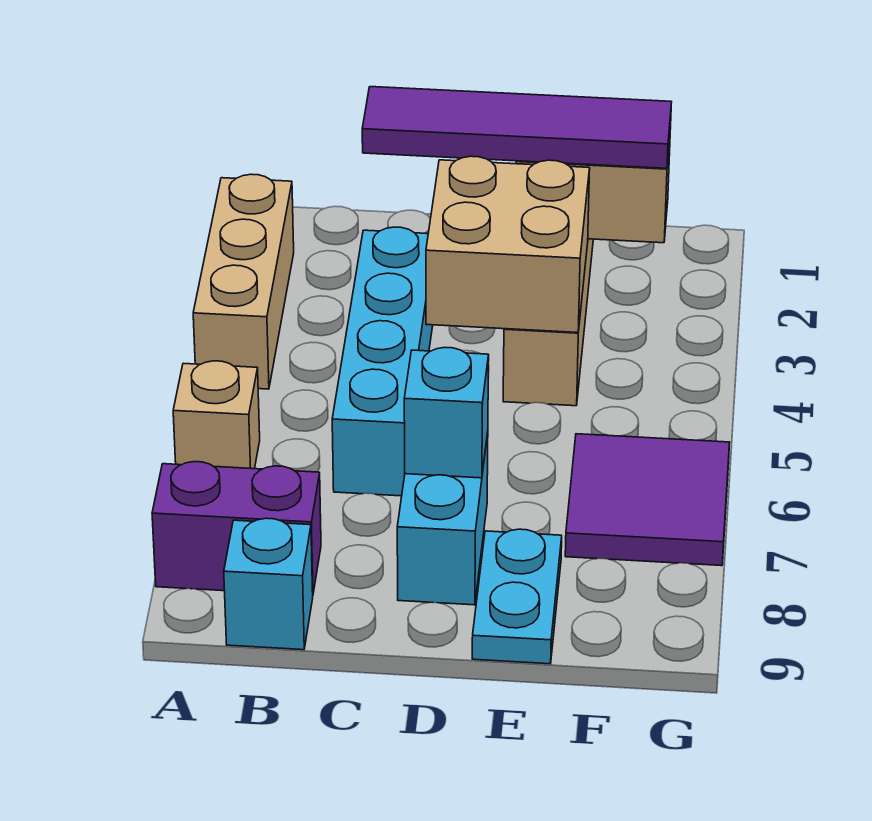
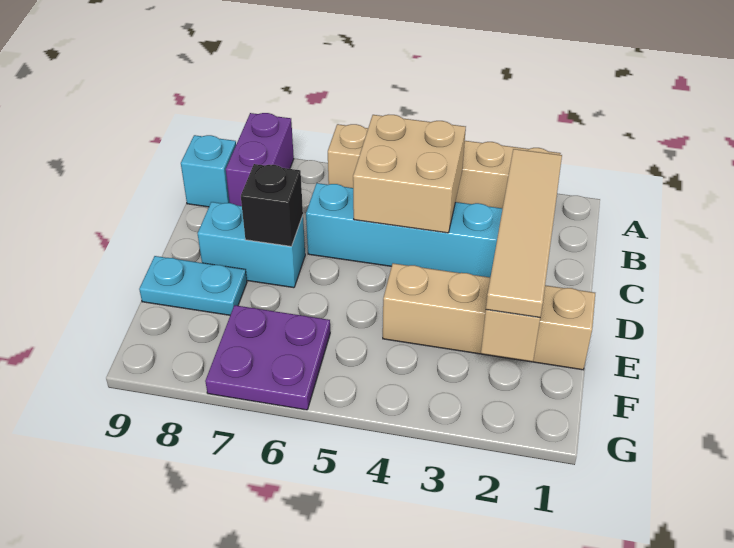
purple 1x4 tile [362,87,672,168] -> tan 1x4 tile [486,149,562,317]
tan 2x2 brick [426,156,590,333] -> tan 2x2 brick moved to [353,115,466,233]
cyan 1x1 brick [404,347,489,478] -> black 1x1 brick [241,164,303,246]
purple 2x2 tile [565,434,730,566] -> purple 2x2 plate [205,305,330,410]

